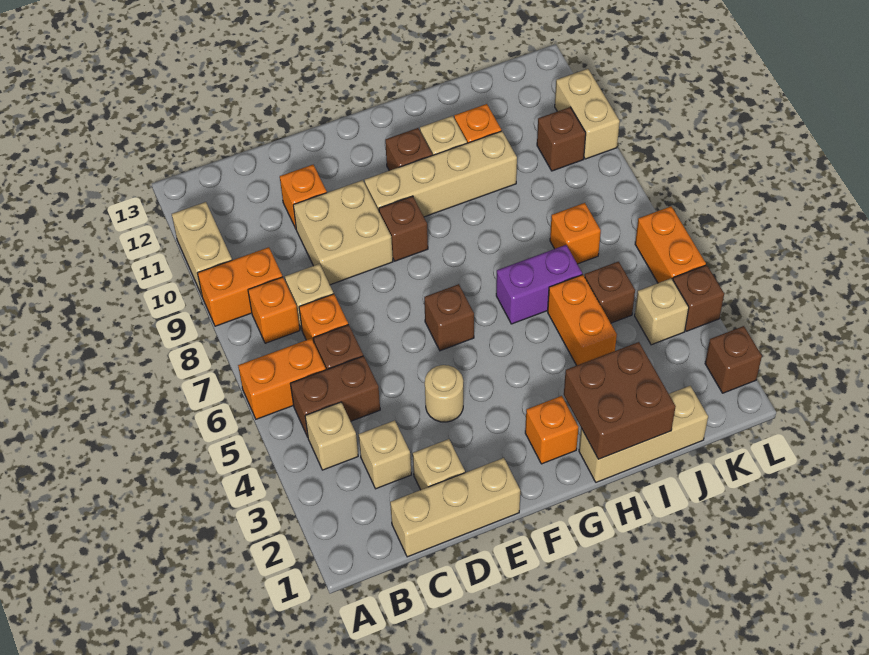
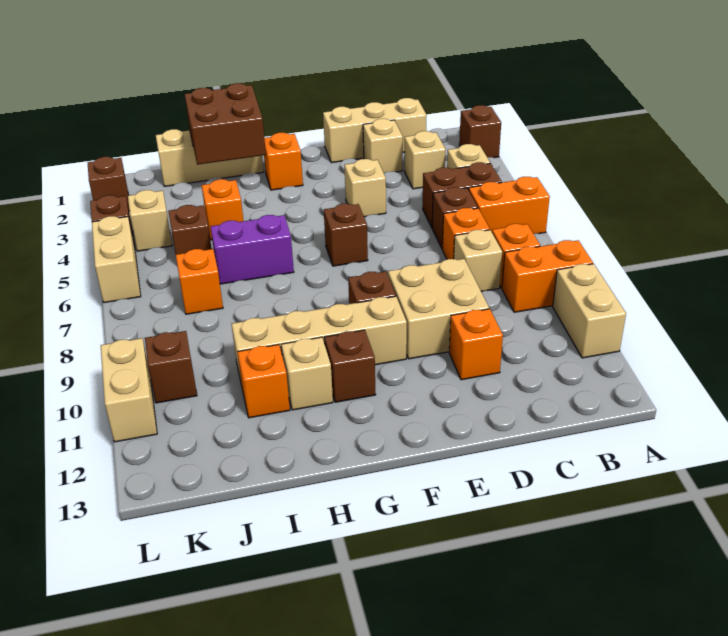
none -> brown 1x1 brick [459,105,501,158]
tan 1x1 round brick [425,365,463,422] -> tan 1x1 brick [344,159,386,217]
orange 1x2 brick [548,275,617,366] -> orange 1x1 brick [202,179,243,240]
orange 1x2 brick [635,206,706,283] -> tan 1x2 brick [92,216,141,303]

